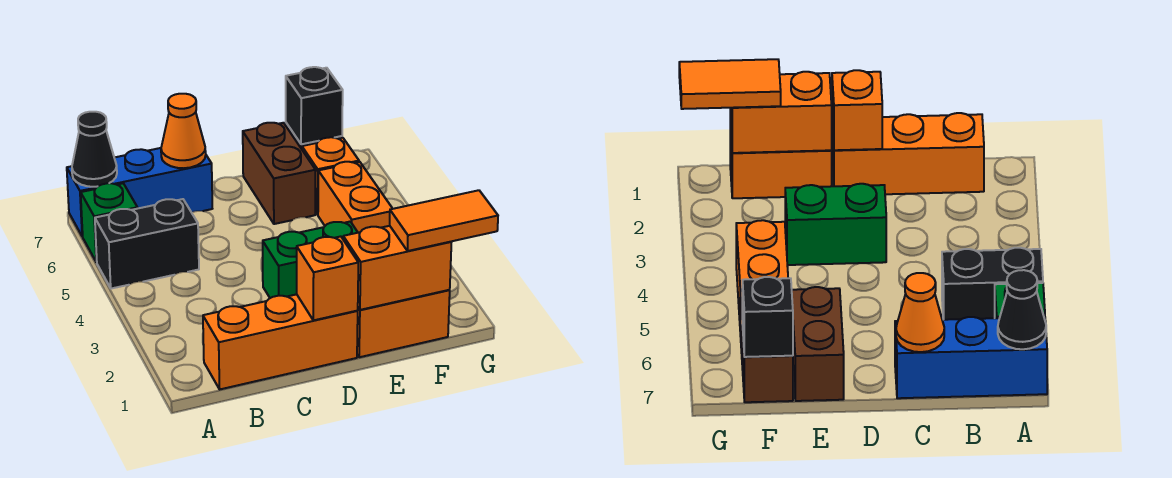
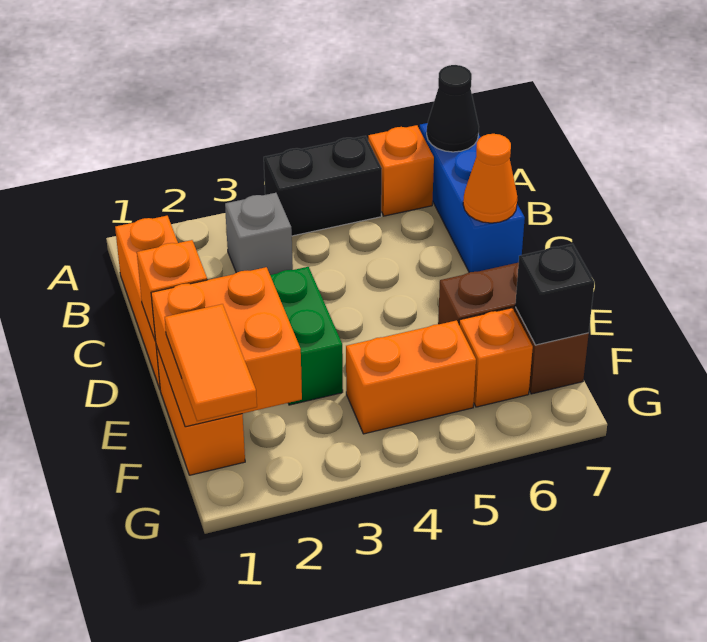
black 1x2 brick [95,199,199,289] -> black 1x2 brick turned to [264,136,382,236]
green 1x1 brick [81,183,138,262] -> orange 1x1 brick [368,125,434,216]
none -> grey 1x1 brick [225,193,293,275]
orange 1x2 brick [343,226,452,310] -> orange 2x2 brick [151,267,302,427]

